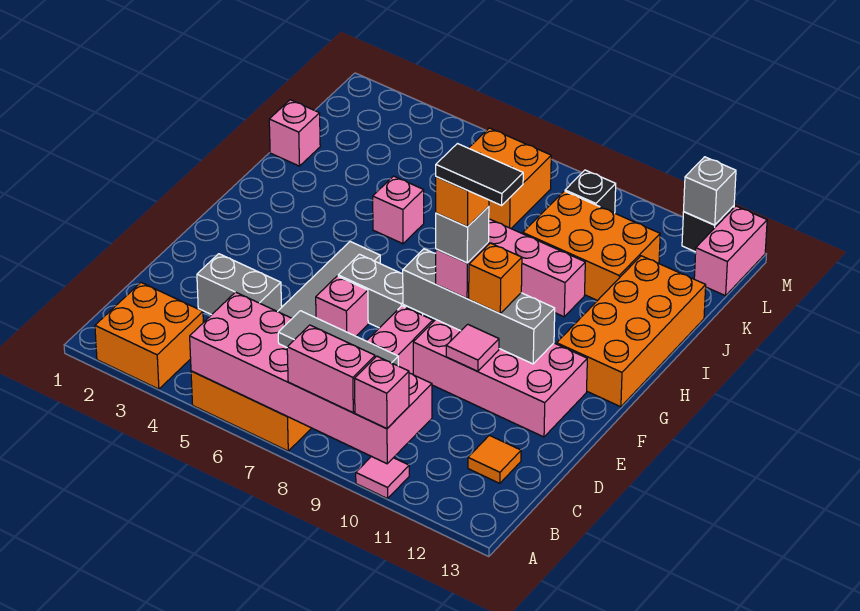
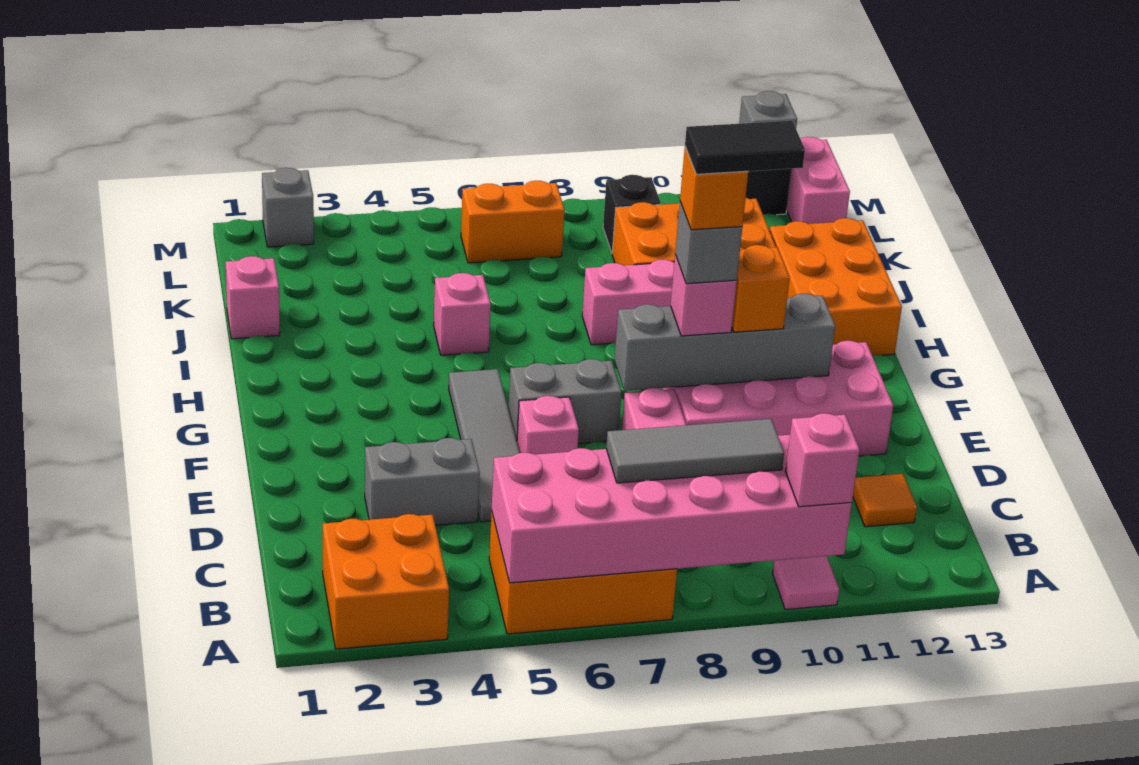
pink 1x2 brick [287,325,375,413] -> none
pink 1x1 tile [446,324,499,371] -> none
orange 2x4 brick [557,256,706,407] -> orange 2x3 brick [770,218,902,356]
orange 2x2 brick [469,128,552,228] -> orange 1x2 brick [461,181,565,263]
none -> grey 1x1 brick [262,168,314,247]

